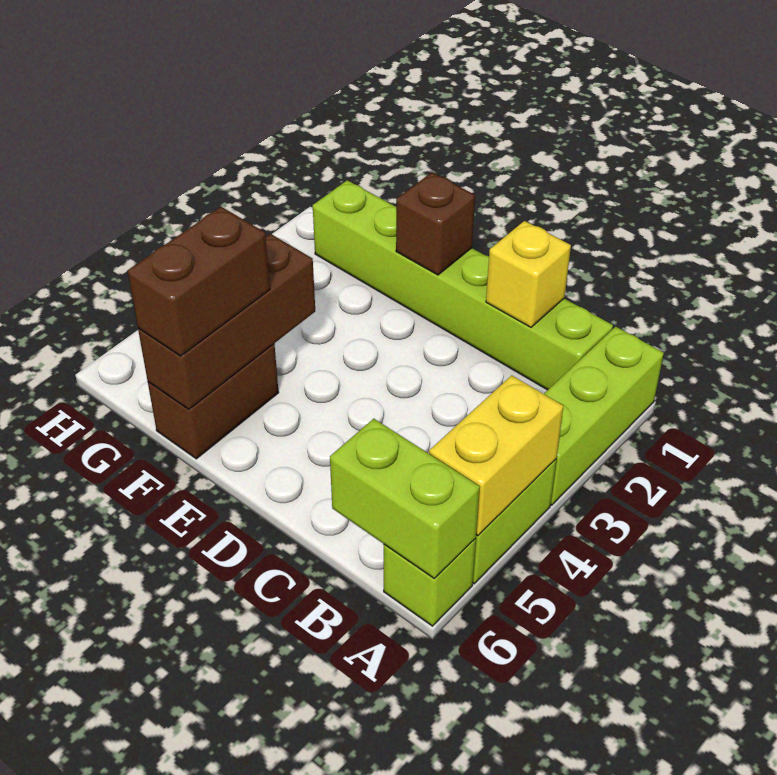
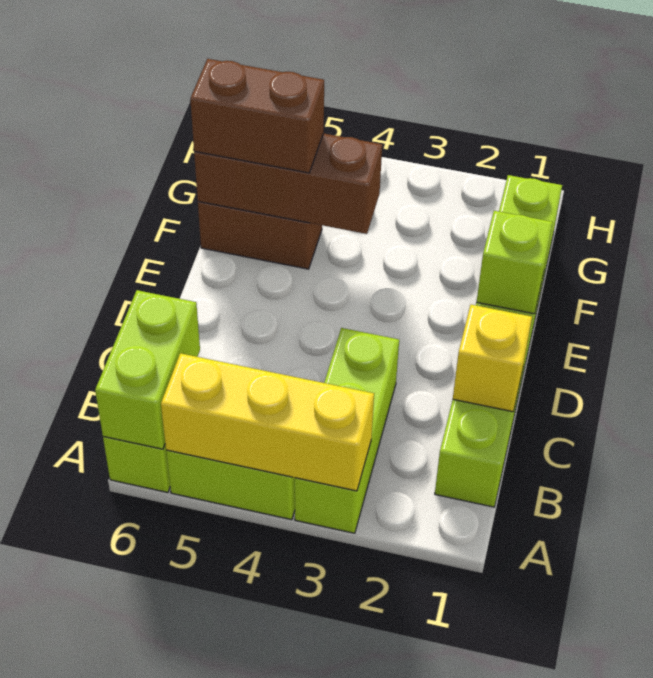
lime 1x3 brick [544,327,664,505] -> lime 1x3 brick turned to [295,328,399,533]
yellow 1x2 brick [429,375,563,536] -> yellow 1x3 brick [161,353,374,491]
brown 1x1 brick [396,173,475,275] -> lime 1x1 brick [477,211,553,314]

